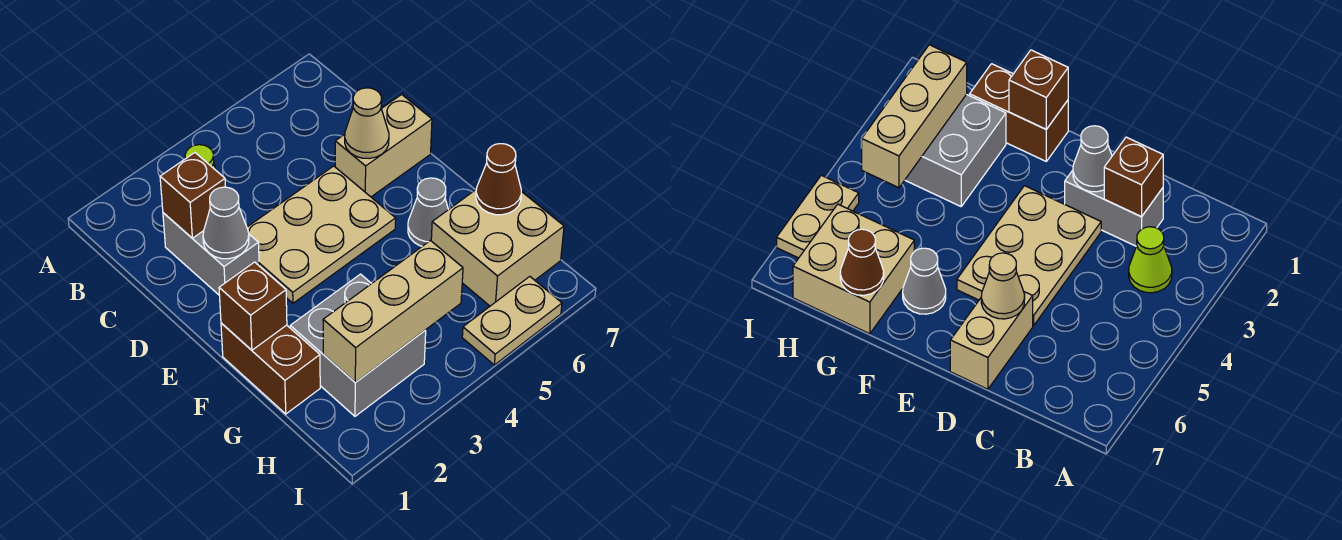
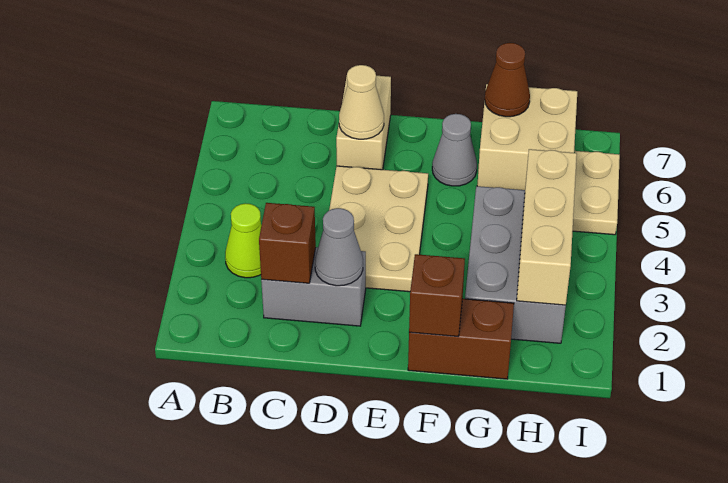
grey 2x2 brick [290,274,426,416] -> grey 2x3 brick [465,186,566,343]

